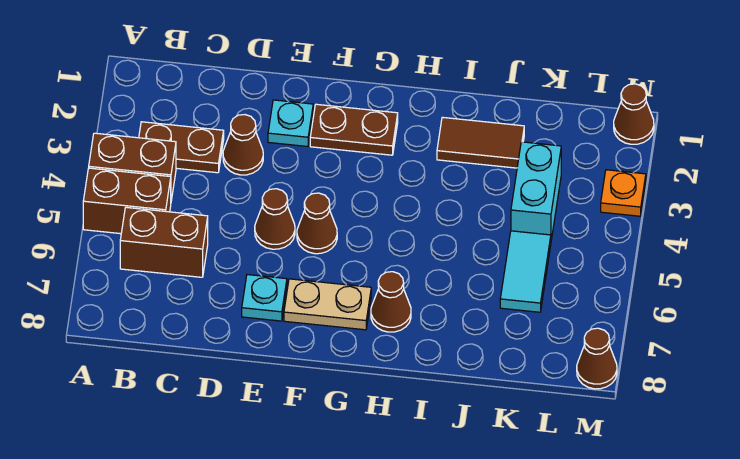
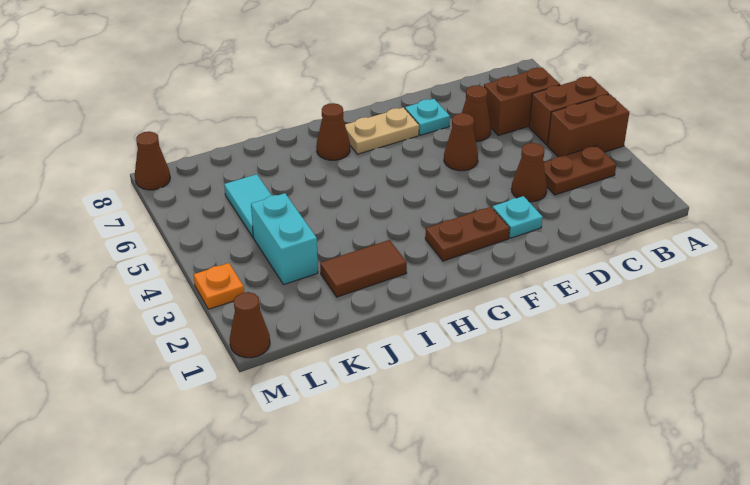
brown 1x1 cone [297,193,337,254] -> brown 1x1 cone moved to [462,85,491,142]

